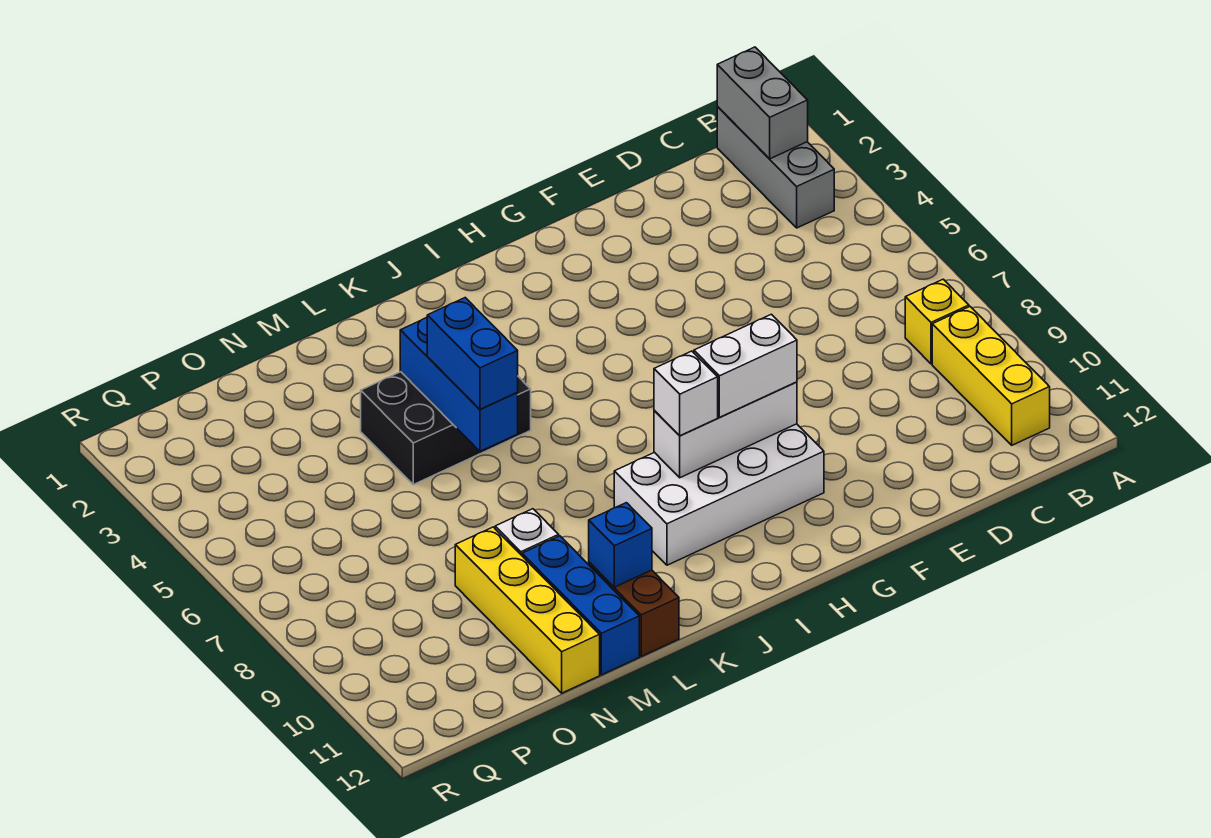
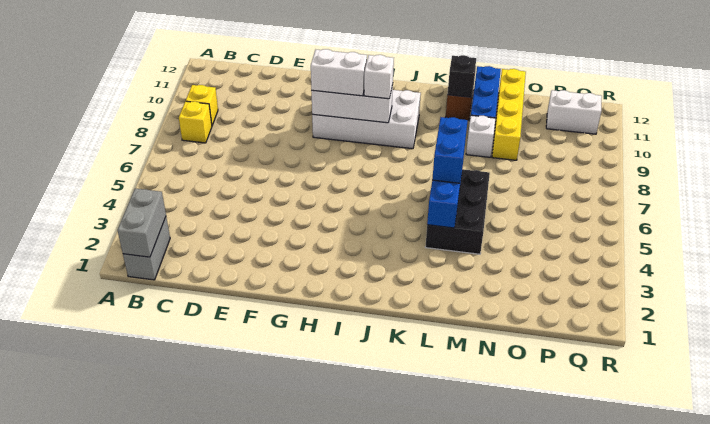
grey 1x3 brick [717,107,834,228] -> grey 1x2 brick [123,217,170,280]
yellow 1x3 brick [932,307,1050,445] -> yellow 1x1 brick [186,85,218,125]
black 2x3 brick [361,372,531,485] -> black 2x3 brick turned to [425,169,490,254]
blue 1x1 brick [589,503,652,587] -> black 1x1 brick [448,55,476,97]
none -> white 1x2 brick [546,90,602,134]

